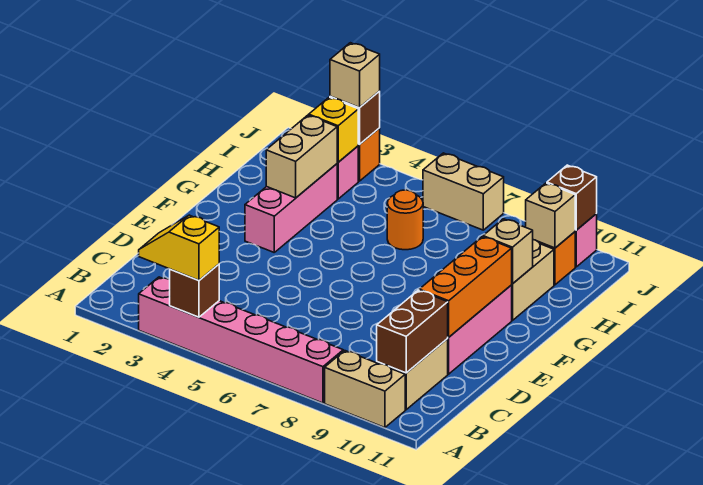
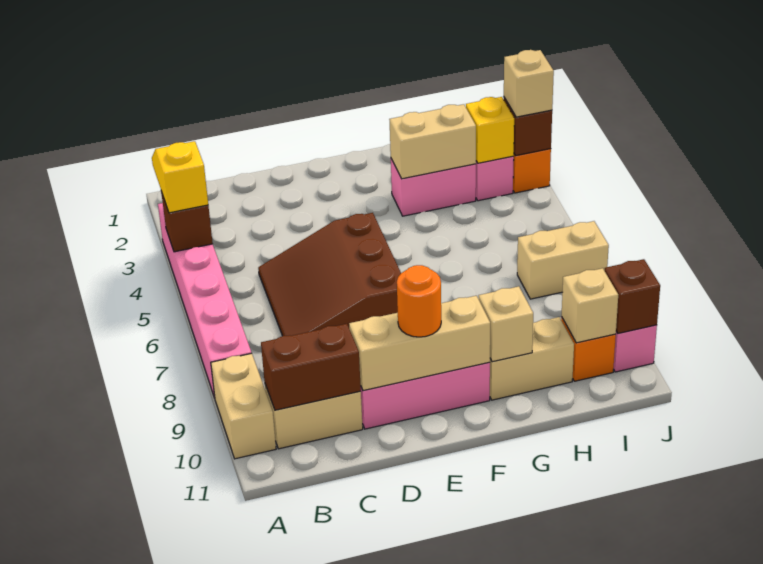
none -> brown 3x3 slope [258,213,401,336]
orange 1x3 brick [419,237,512,337] -> tan 1x3 brick [349,296,490,391]
pink 1x3 brick [245,164,337,252] -> pink 1x2 brick [391,159,476,216]
orange 1x1 round brick [387,190,423,250] -> orange 1x1 round brick moved to [397,265,441,337]
tan 1x2 brick [423,153,504,230] -> tan 1x2 brick turned to [517,221,609,299]

